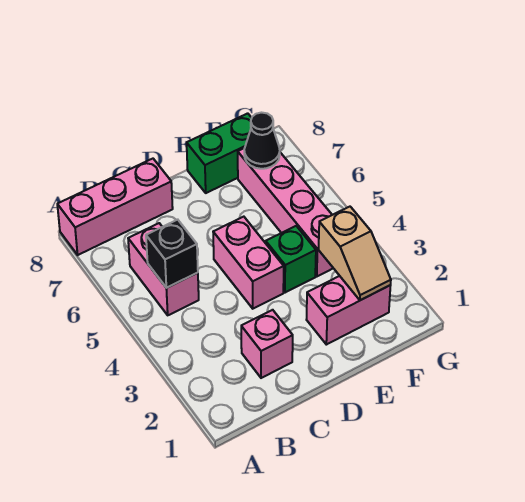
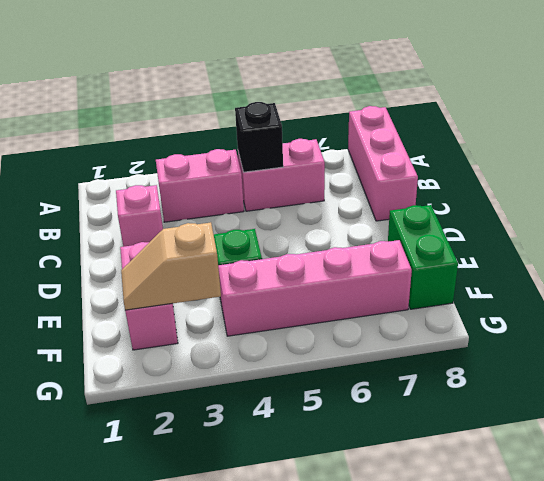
pink 1x2 brick [213,217,284,309] -> pink 1x2 brick moved to [156,149,244,222]
black 1x1 cone [244,113,280,169] -> none

